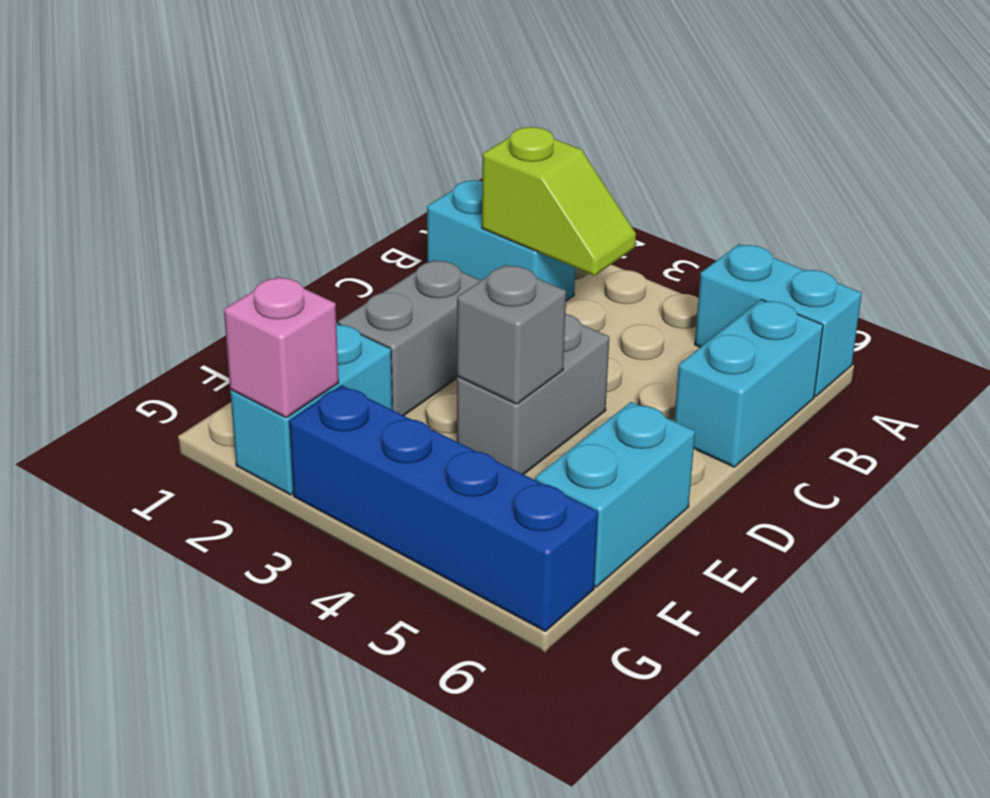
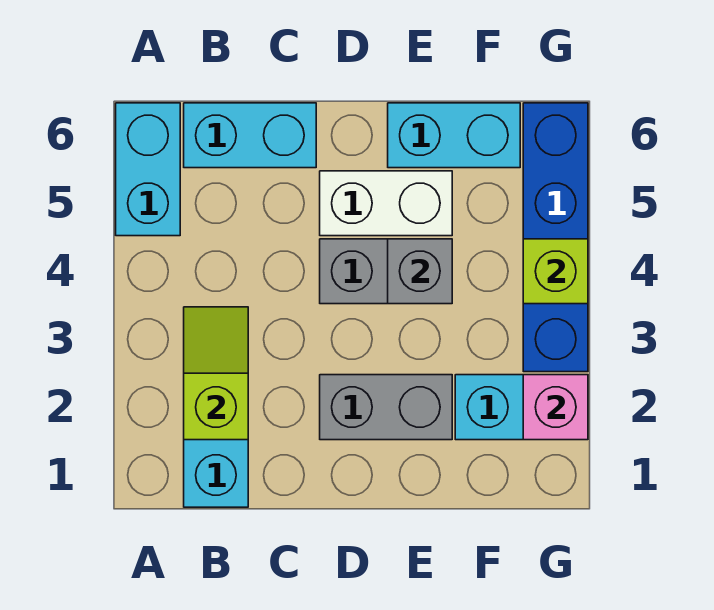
none -> white 1x2 brick [320,171,452,236]
none -> lime 1x1 brick [523,239,588,304]

